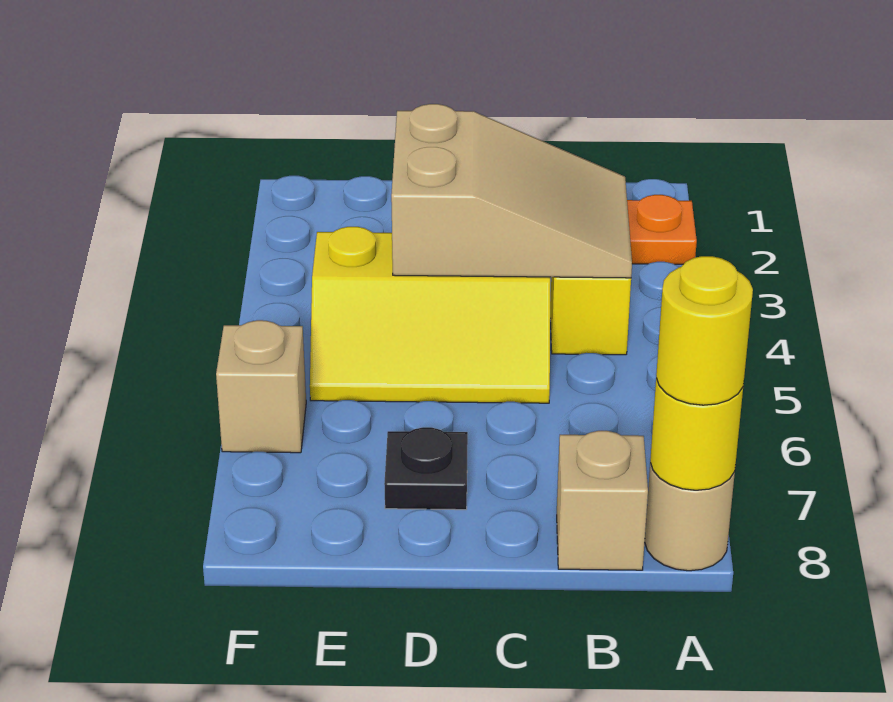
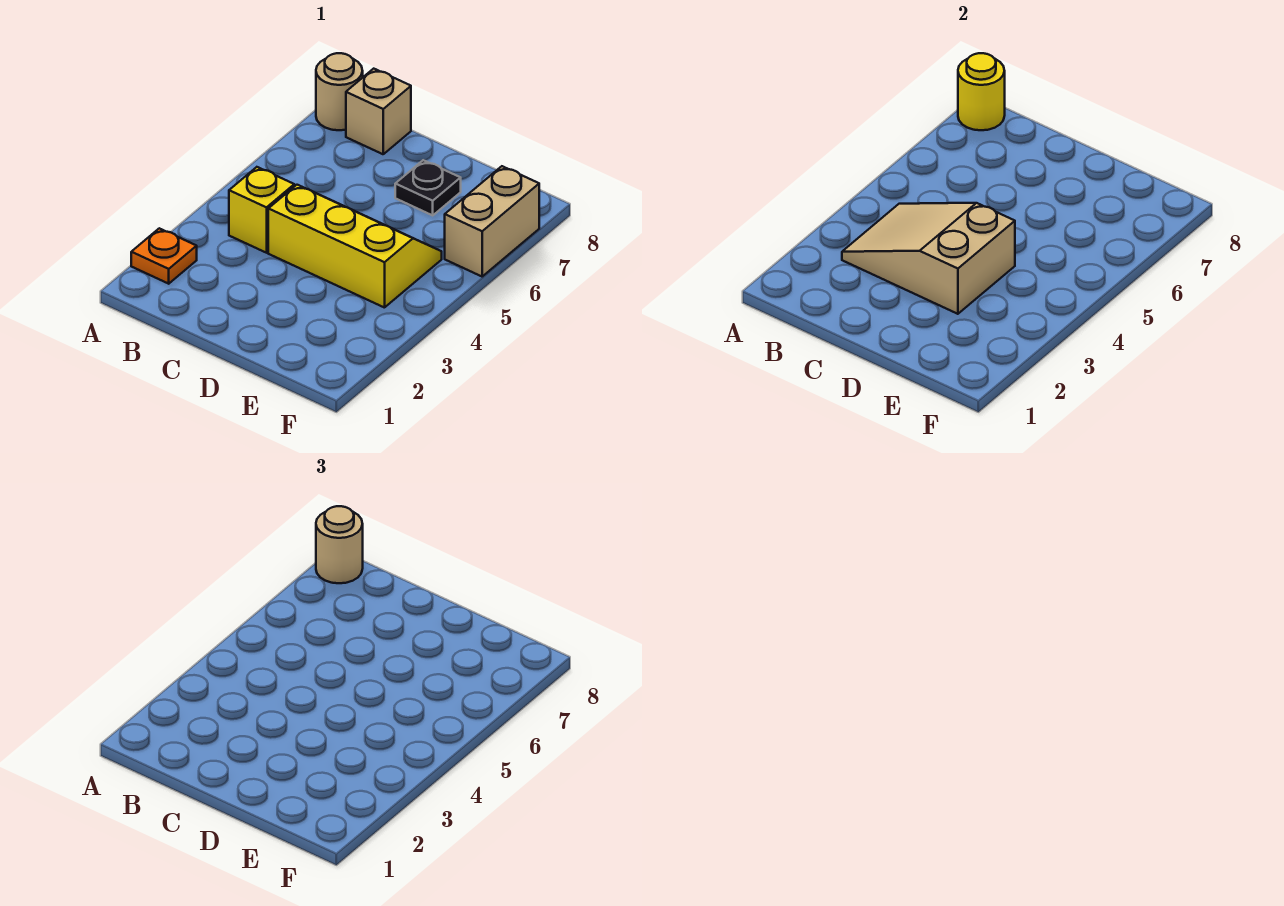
yellow 1x1 round brick [656,256,753,405] -> tan 1x1 round brick [316,506,363,583]
tan 1x1 brick [216,320,306,453] -> tan 1x2 brick [445,166,539,276]

